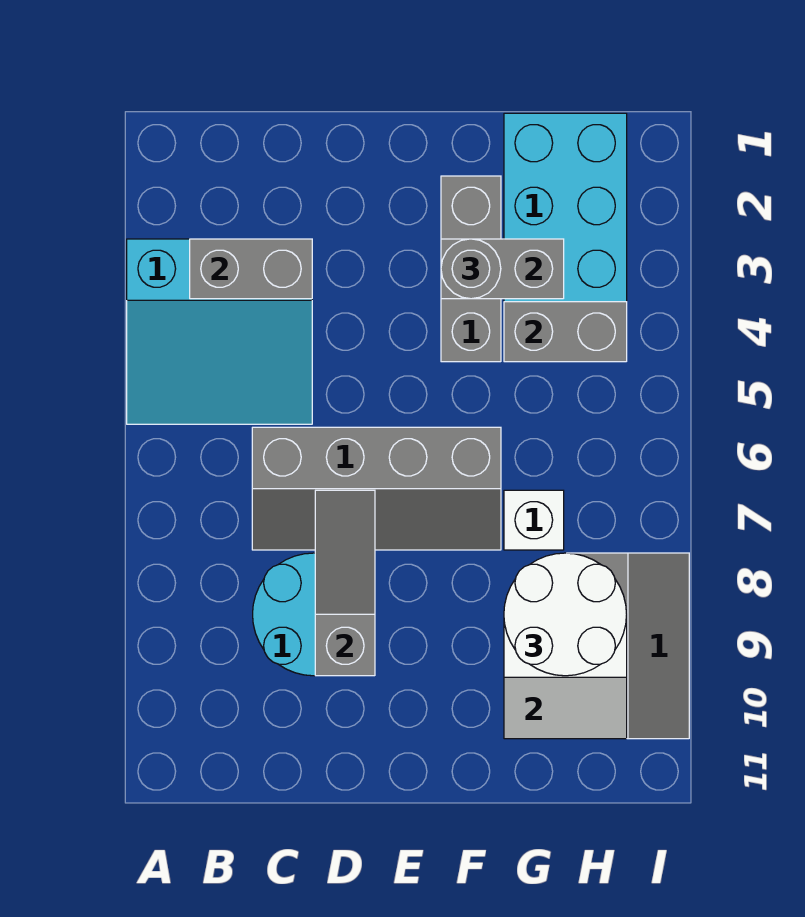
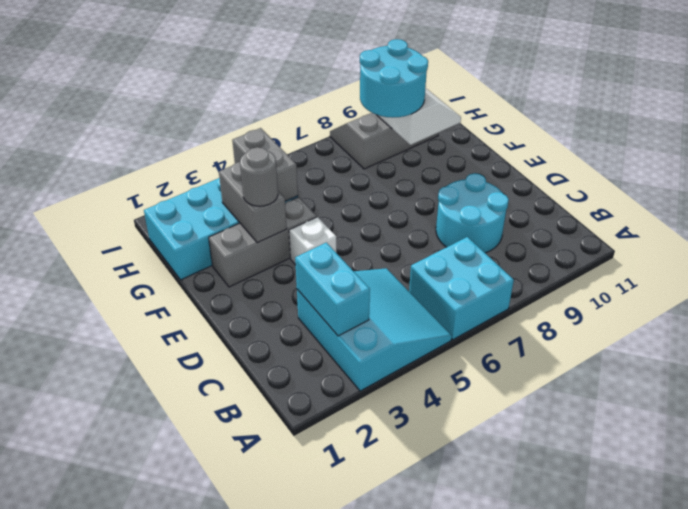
none -> cyan 2x2 brick [409,237,514,340]
grey 1x2 brick [190,239,312,299] -> cyan 1x2 brick [295,243,370,336]
grey 2x4 slope [252,427,501,550] -> none
grey 1x3 slope [315,490,375,676] -> none
white 1x1 brick [504,490,564,550] -> white 1x1 brick moved to [289,217,336,265]
white 2x2 round brick [504,553,627,676] -> cyan 2x2 round brick [360,39,428,118]

